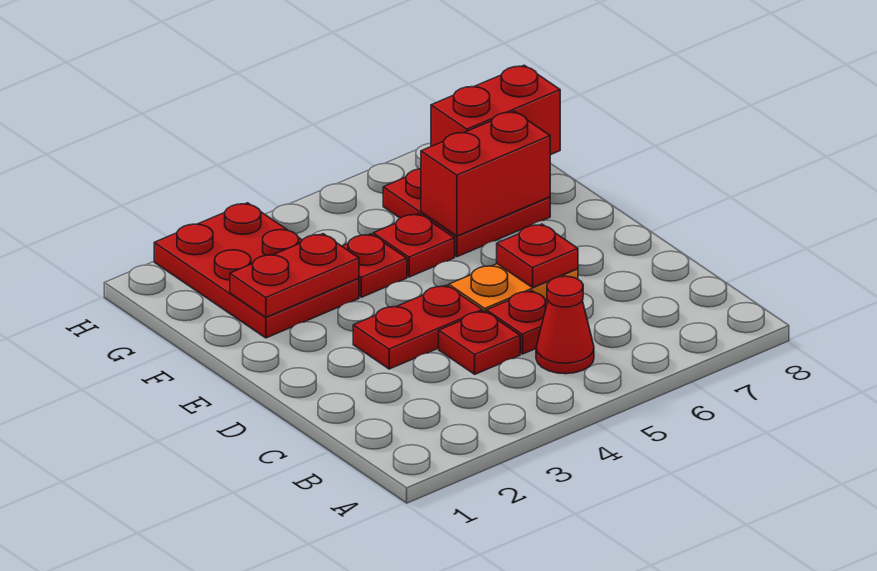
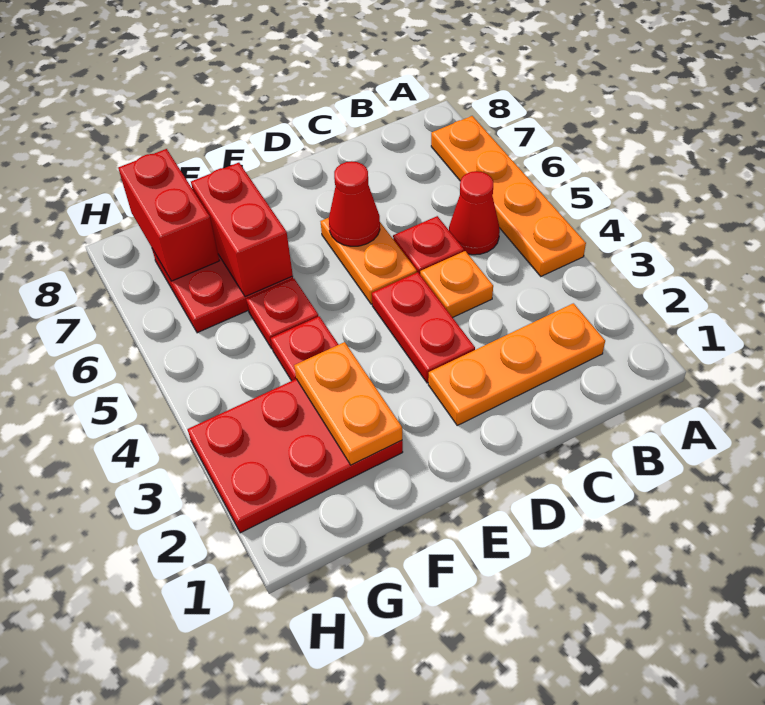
none -> orange 1x4 plate [431,116,586,276]
none -> orange 1x3 plate [428,303,605,425]
red 1x1 plate [439,311,520,374] -> orange 1x1 plate [420,251,493,317]
red 1x1 plate [497,224,578,287] -> red 1x1 cone [329,161,380,246]
red 1x2 plate [230,234,359,317] -> orange 1x2 plate [294,342,402,465]

